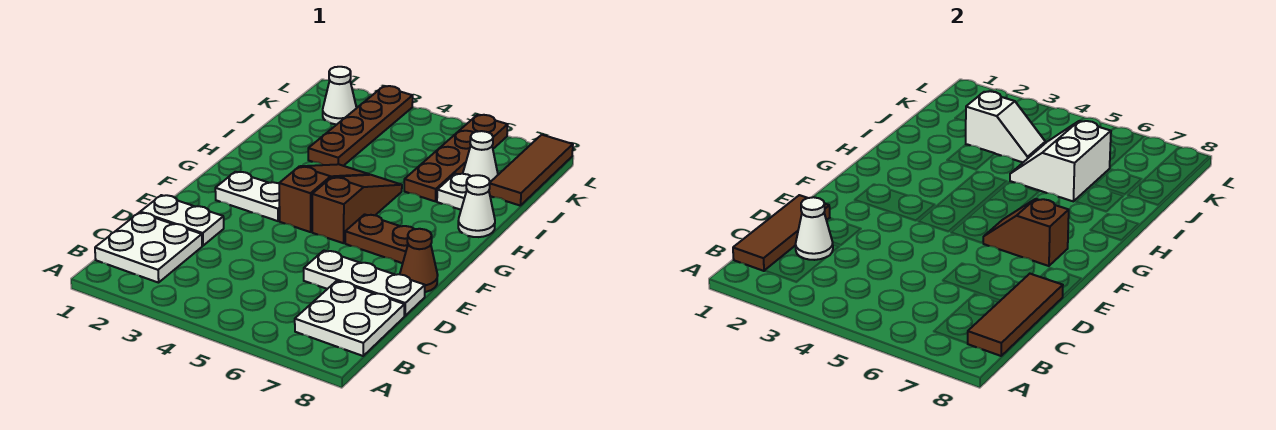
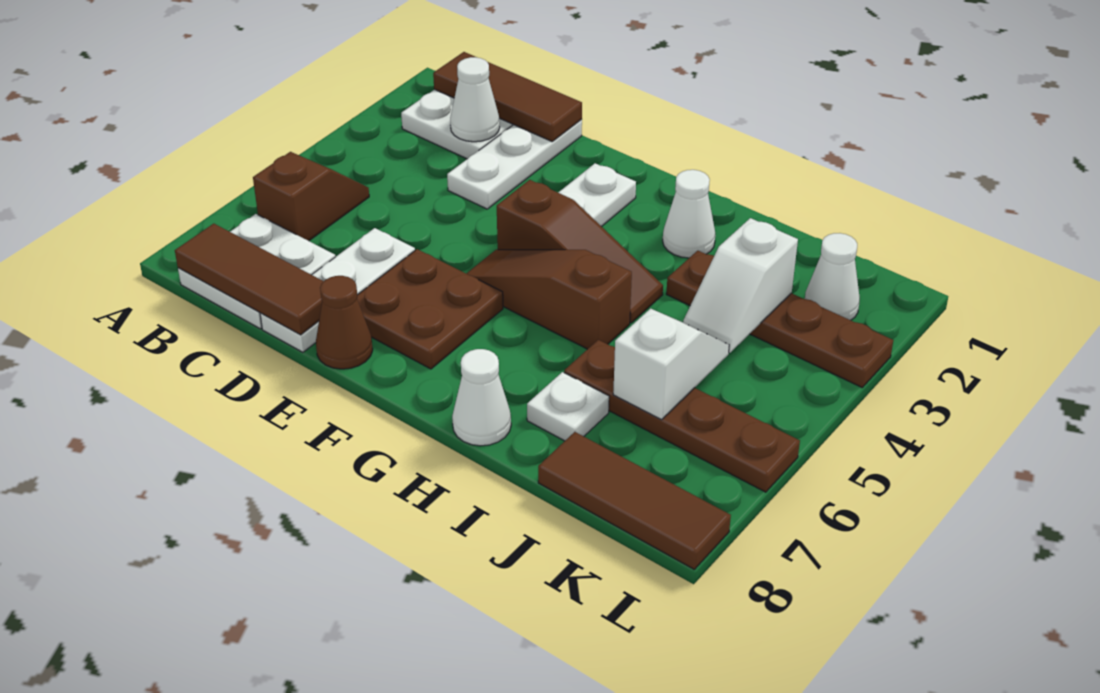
white 1x2 plate [140,195,224,246] -> white 1x3 plate [447,119,582,209]
brown 1x3 slope [312,175,402,243] -> brown 1x3 slope turned to [466,250,632,349]
brown 1x2 plate [345,214,414,263] -> brown 2x2 plate [357,249,503,369]
brown 1x2 slope [983,199,1069,266] -> brown 1x2 slope moved to [253,152,369,241]
white 2x2 slope [1010,121,1111,201] -> white 1x2 slope [613,309,729,420]
white 1x1 cone [463,131,498,182] -> white 1x1 cone moved to [663,170,715,258]

